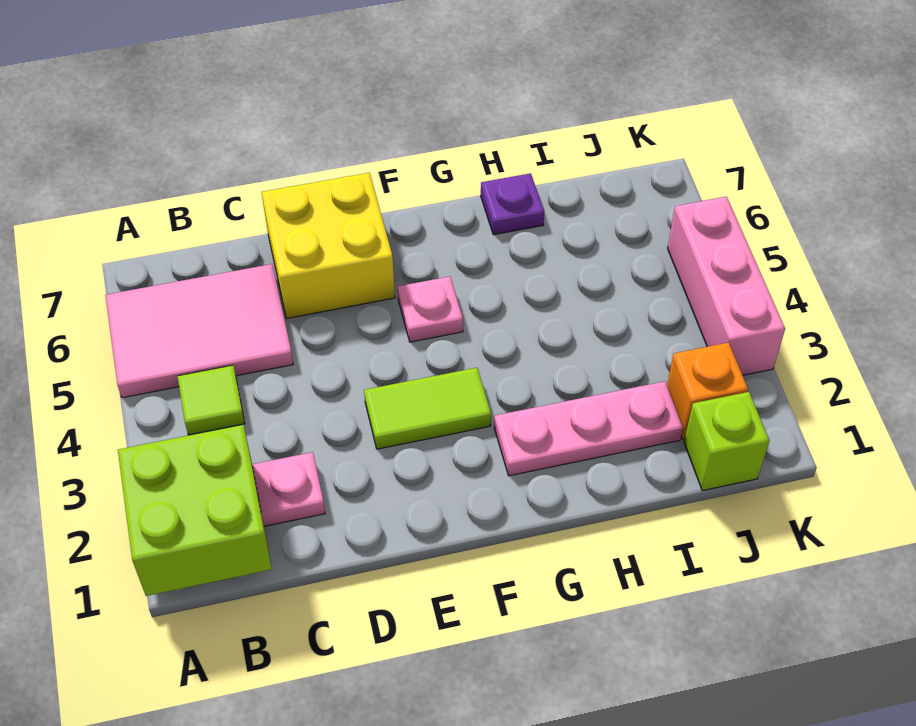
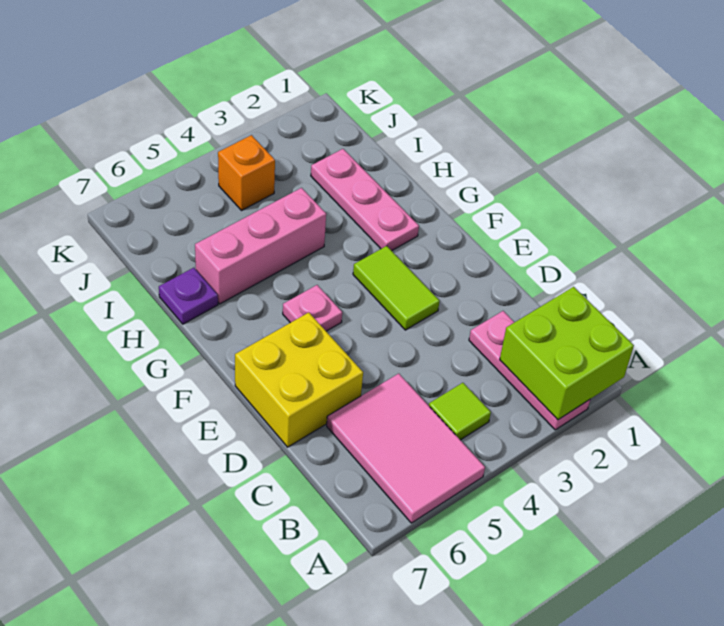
lime 1x1 brick [684,392,769,491] -> none
orange 1x1 brick [667,342,748,440] -> orange 1x1 brick moved to [218,135,275,211]
pink 1x3 brick [668,197,785,375] -> pink 1x3 brick moved to [195,188,326,304]

